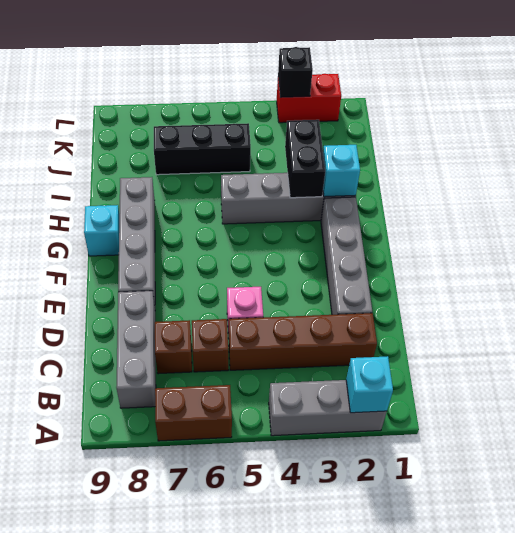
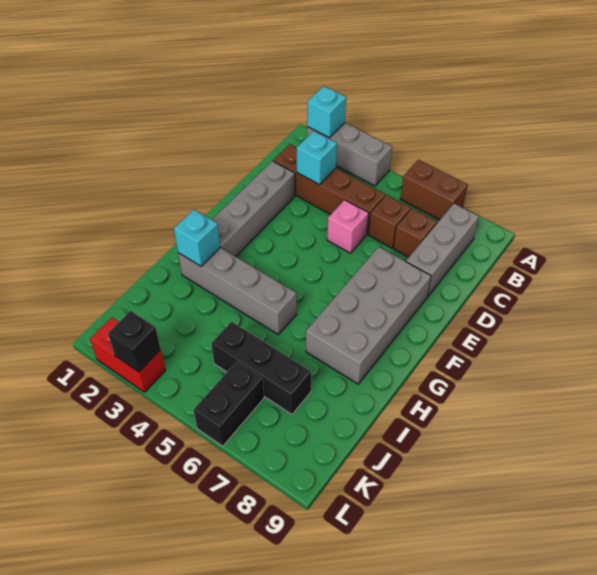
grey 1x4 brick [118,177,155,305] -> grey 2x4 brick [306,247,431,384]
cyan 1x1 brick [84,205,119,256] -> cyan 1x1 brick moved to [297,131,337,185]
black 1x2 brick [285,120,325,198] -> black 1x2 brick moved to [194,362,264,446]

